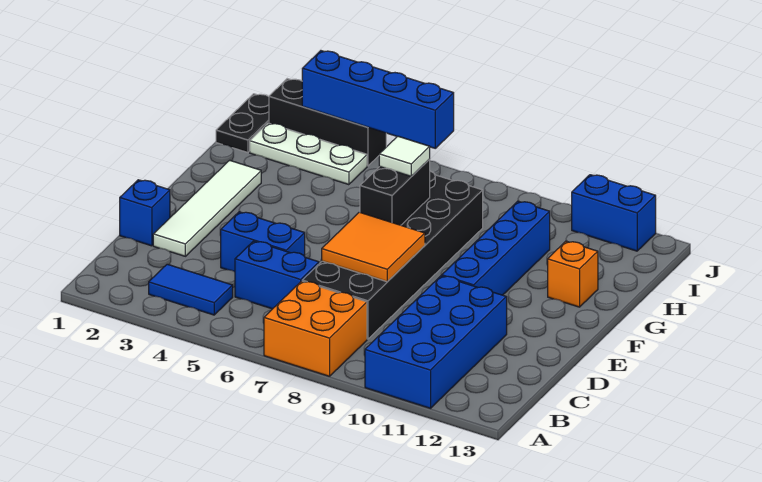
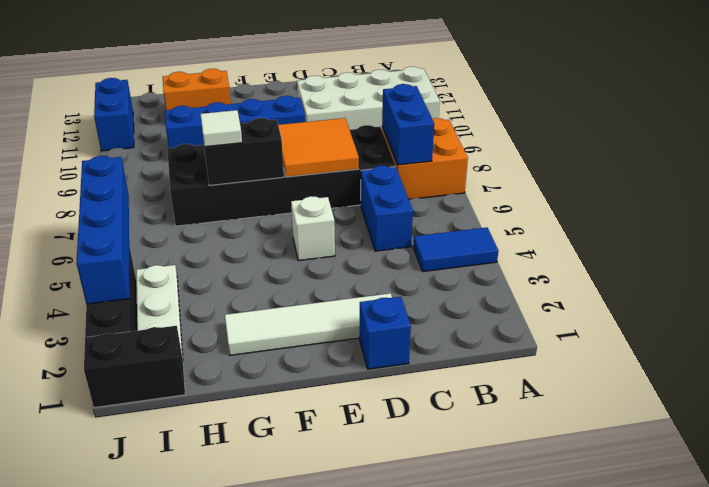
blue 2x4 brick [365,276,507,408] -> white 2x4 brick [297,67,440,130]
blue 1x2 tile [149,264,233,315] -> blue 1x2 tile turned to [413,227,498,272]
blue 1x2 brick [221,212,305,272] -> blue 1x2 brick moved to [382,84,434,165]
none -> white 1x1 brick [291,196,335,261]
orange 1x1 brick [548,241,598,307] -> orange 1x2 brick [163,69,231,110]
black 1x2 plate [216,94,269,153] -> black 1x2 brick [84,326,185,408]

